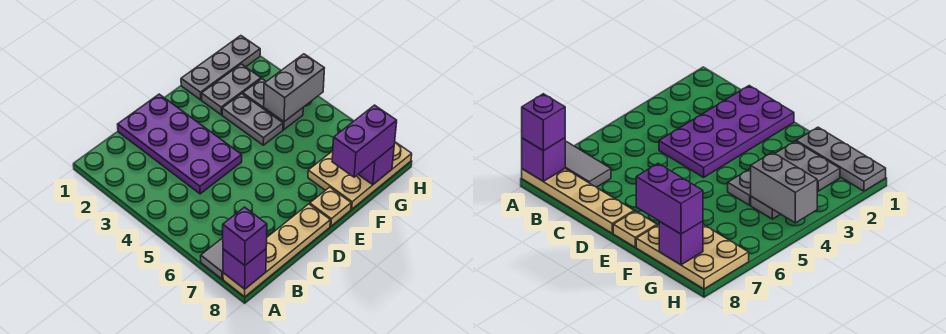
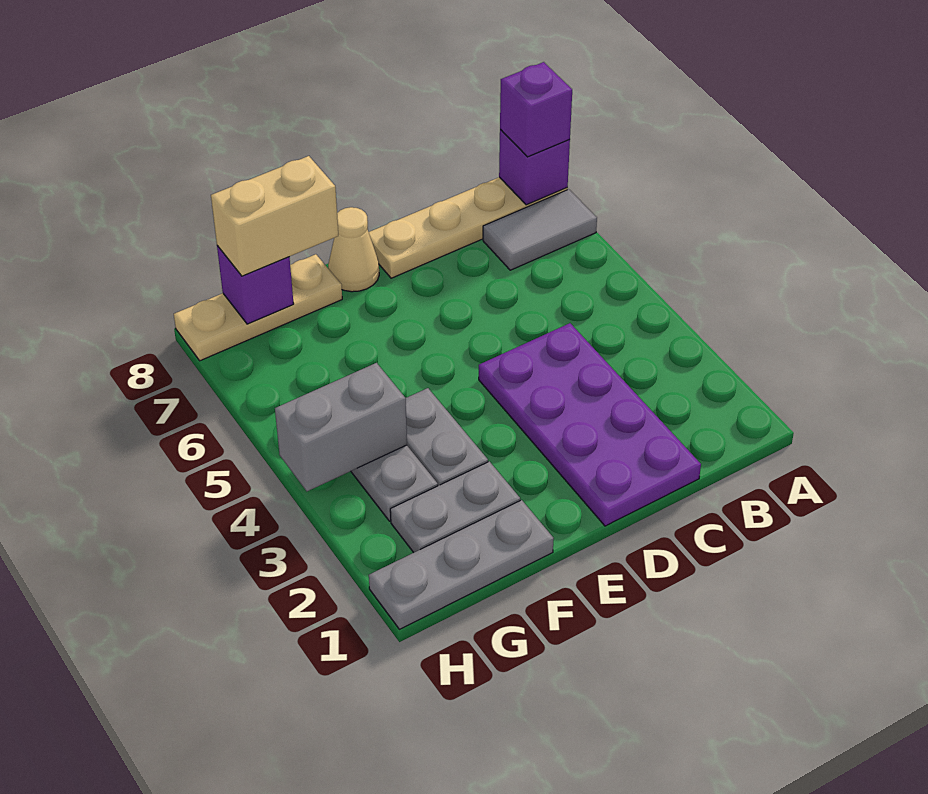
tan 1x1 plate [310,187,351,226] -> tan 1x1 cone [328,207,379,292]
tan 2x3 plate [308,142,412,209] -> tan 1x3 plate [174,254,342,361]
purple 1x2 brick [332,105,397,177] -> tan 1x2 brick [211,156,338,276]

